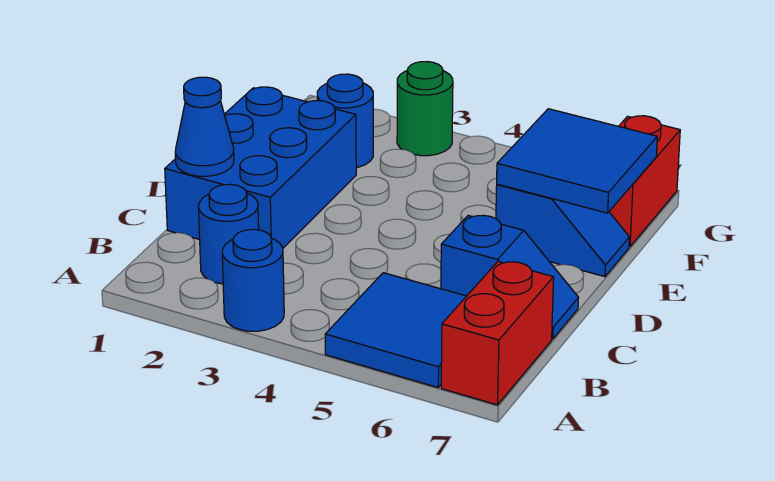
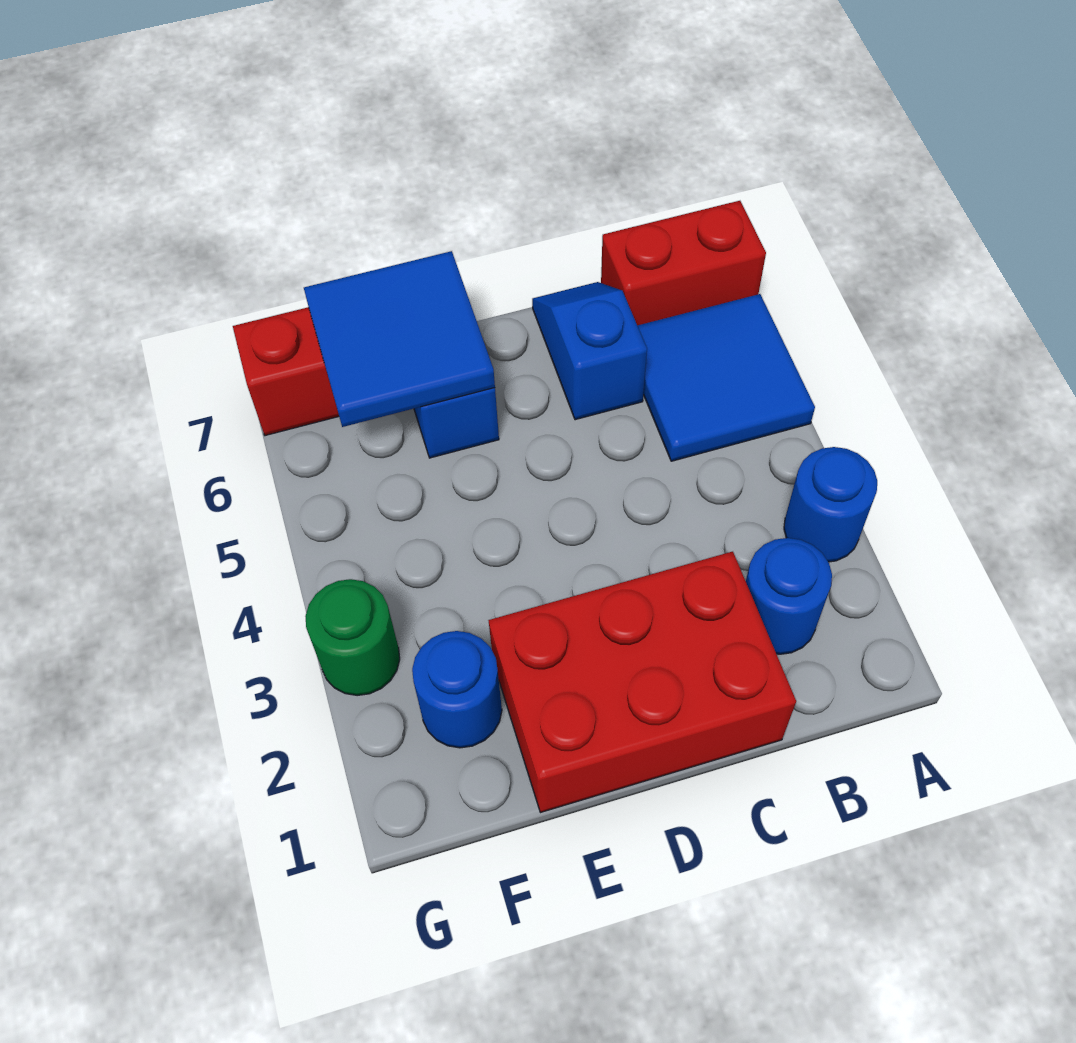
blue 2x3 brick [165,87,356,248] -> red 2x3 brick [488,552,796,813]
blue 1x1 cone [175,77,234,176] -> none

